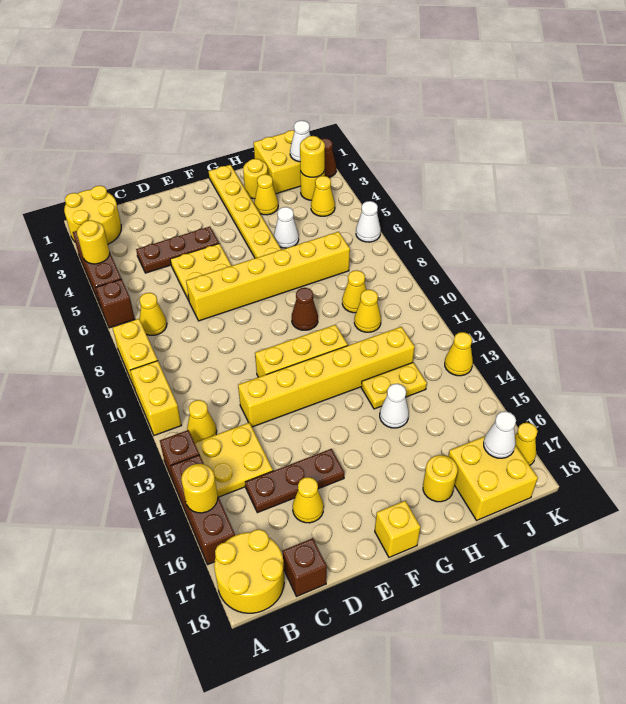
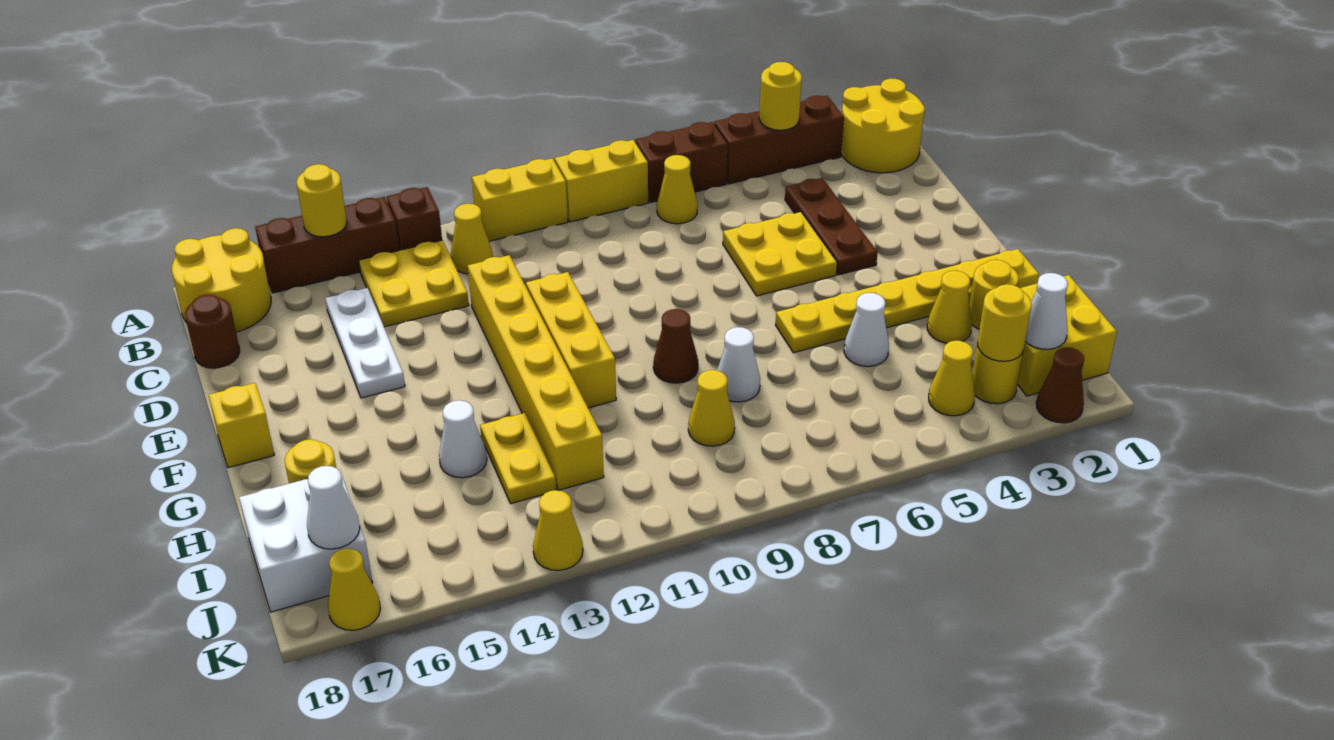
brown 1x1 brick [96,279,135,328] -> brown 1x2 brick [635,122,728,203]
brown 1x3 plate [245,449,344,513] -> white 1x3 plate [325,288,405,398]
brown 1x1 brick [283,538,327,596] -> brown 1x1 round brick [185,295,240,368]
yellow 1x6 brick [186,232,350,321] -> none
yellow 1x1 cone [293,477,324,523] -> none
yellow 1x1 cone [354,290,381,332] -> none
yellow 2x2 brick [448,436,538,520] -> white 2x2 brick [239,470,373,612]
white 1x1 cone [356,201,381,242] -> white 1x1 cone moved to [717,327,760,402]

